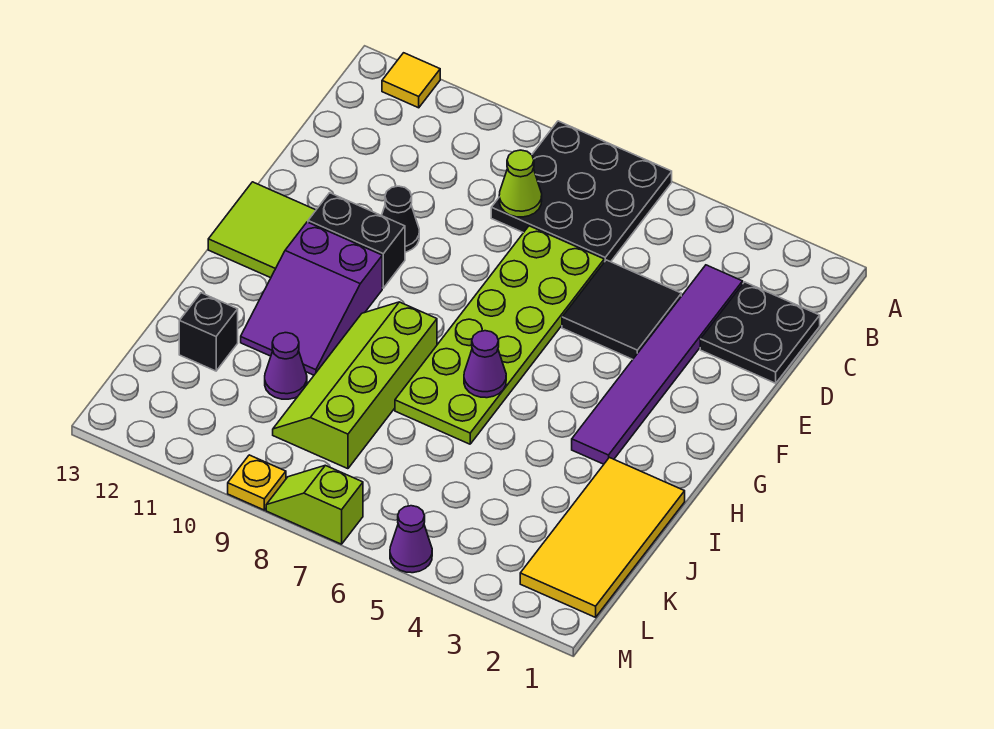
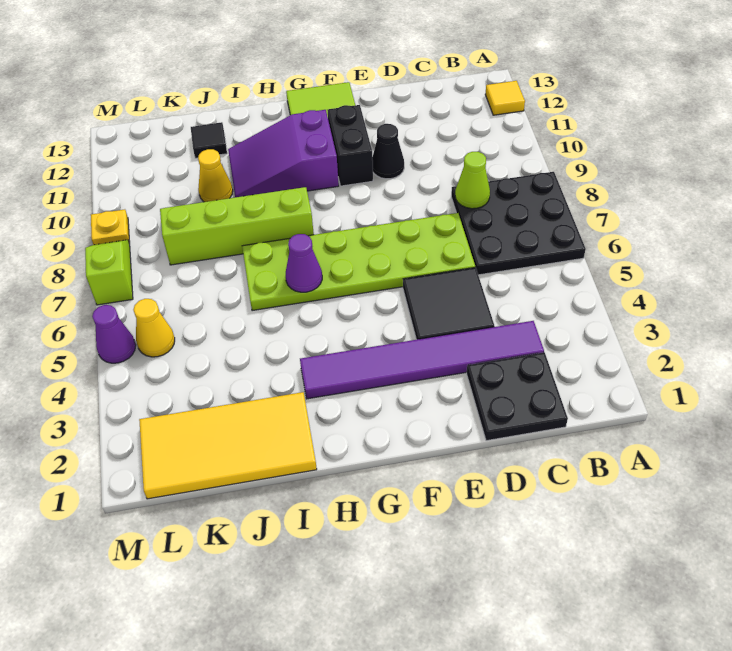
purple 1x1 cone [265,333,307,399] -> yellow 1x1 cone [198,149,233,202]
black 1x1 brick [179,293,238,371] -> black 1x1 tile [191,122,227,158]
none -> yellow 1x1 cone [133,299,175,357]

